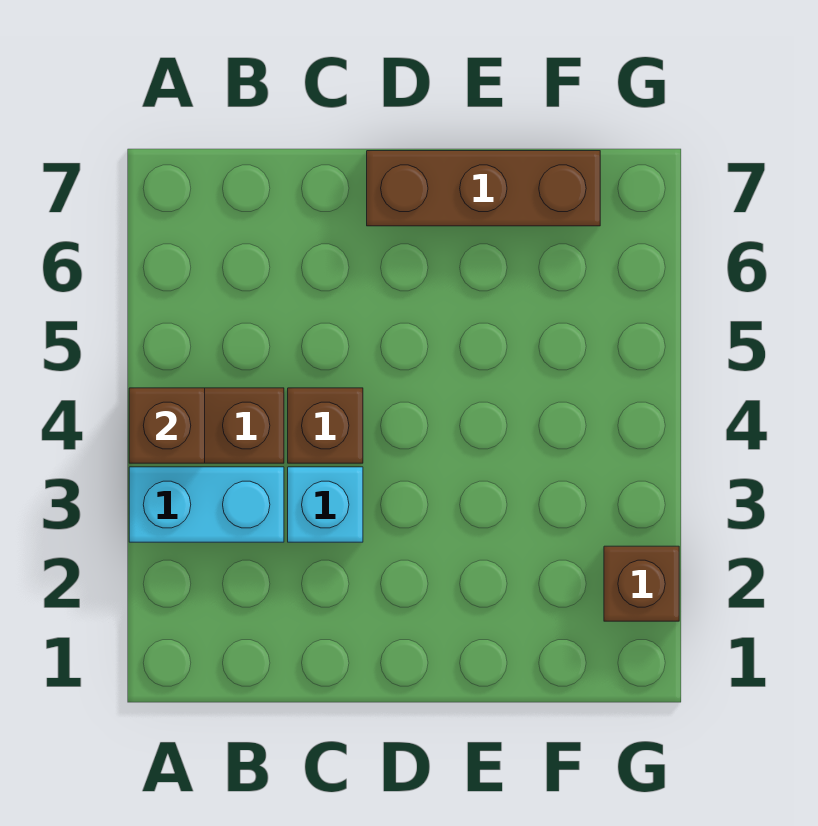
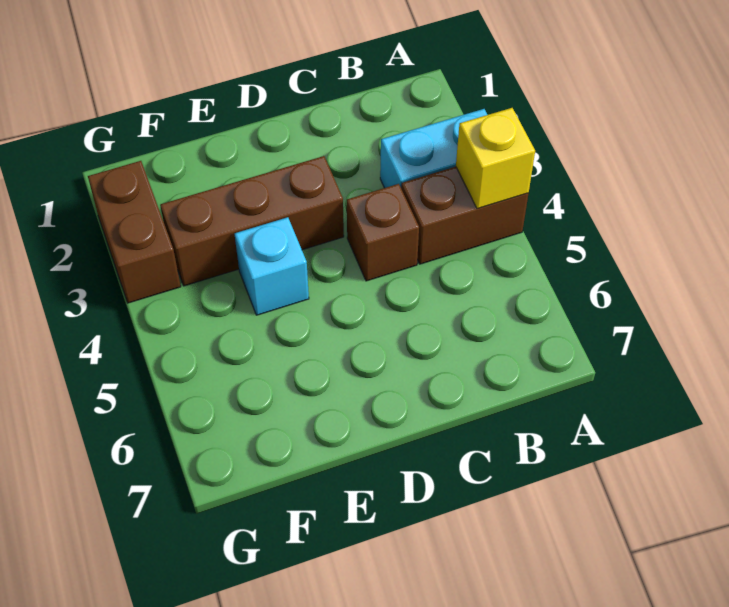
brown 1x1 brick [129,388,205,463] -> yellow 1x1 brick [456,108,535,209]
cyan 1x1 brick [288,467,363,542] -> cyan 1x1 brick moved to [235,217,309,315]
brown 1x3 brick [367,151,600,226] -> brown 1x3 brick moved to [160,156,344,286]
brown 1x1 brick [604,546,679,621] -> brown 1x2 brick [88,161,181,303]

